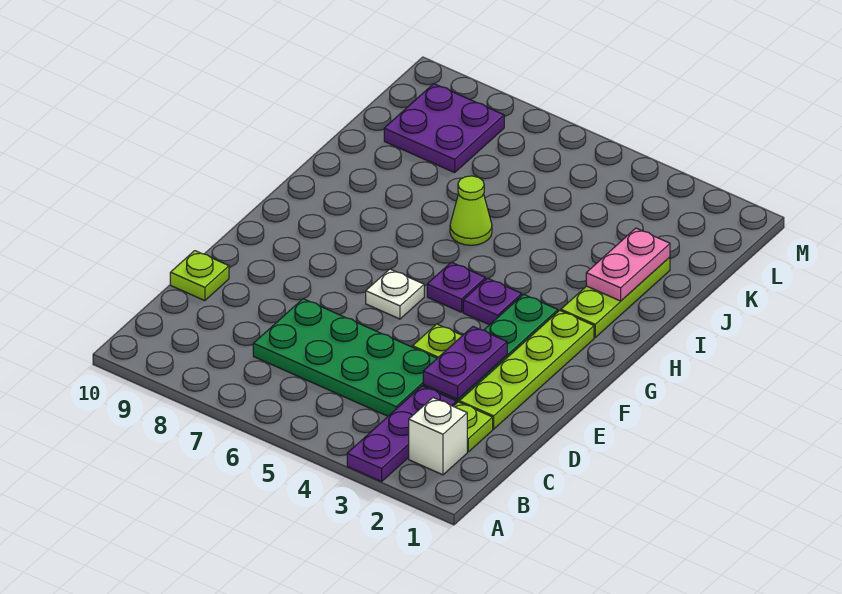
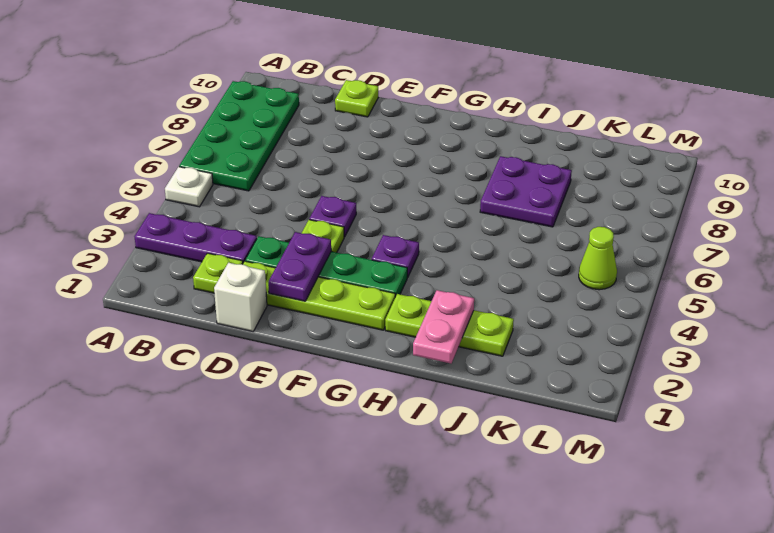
white 1x1 brick [409,398,467,475] -> white 1x1 brick moved to [214,262,267,331]
green 2x4 plate [253,299,437,416] -> green 2x4 plate moved to [179,81,299,191]
purple 1x2 plate [423,327,507,399] -> purple 1x2 plate turned to [268,232,331,301]
white 1x1 plate [366,269,424,319] -> white 1x1 plate moved to [165,167,213,207]
purple 1x1 plate [427,262,486,312] -> purple 1x1 plate moved to [309,196,356,237]
pink 1x2 plate [586,228,670,301] -> pink 1x2 plate turned to [413,290,474,363]
lime 1x1 cone [450,176,492,245] -> lime 1x1 cone moved to [579,227,617,290]
purple 2x2 plate [384,84,504,173] -> purple 2x2 plate moved to [480,156,572,227]

